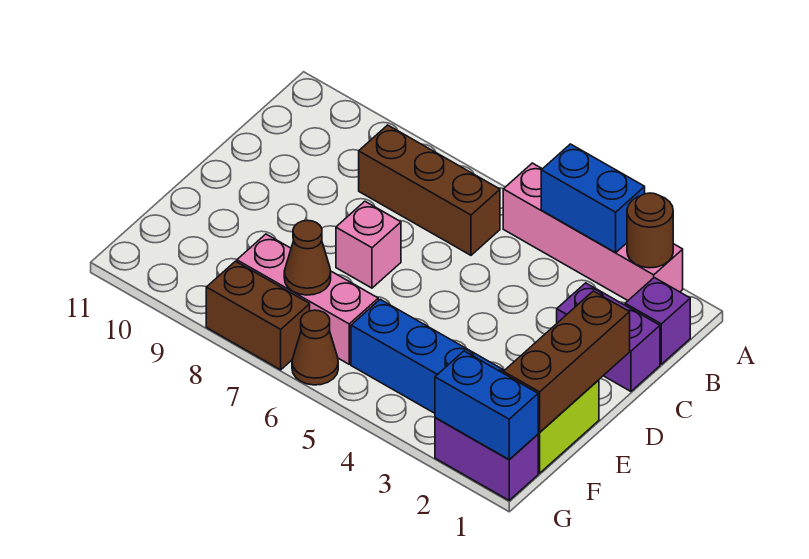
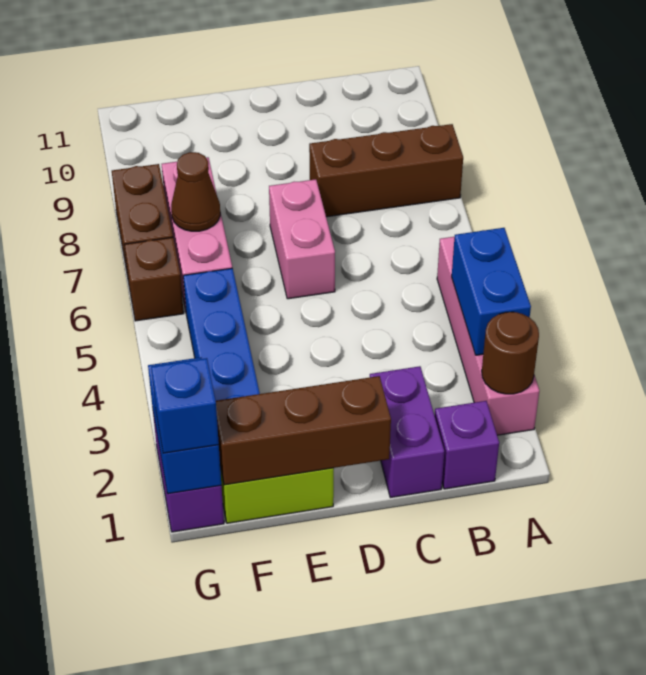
brown 1x3 brick [359,125,500,255] -> brown 1x3 brick turned to [309,124,463,217]
pink 1x1 brick [336,201,401,288] -> pink 1x2 brick [269,179,335,299]
none -> blue 1x1 brick [151,358,219,453]
brown 1x1 cone [292,310,338,385] -> brown 1x1 brick [124,237,184,321]

